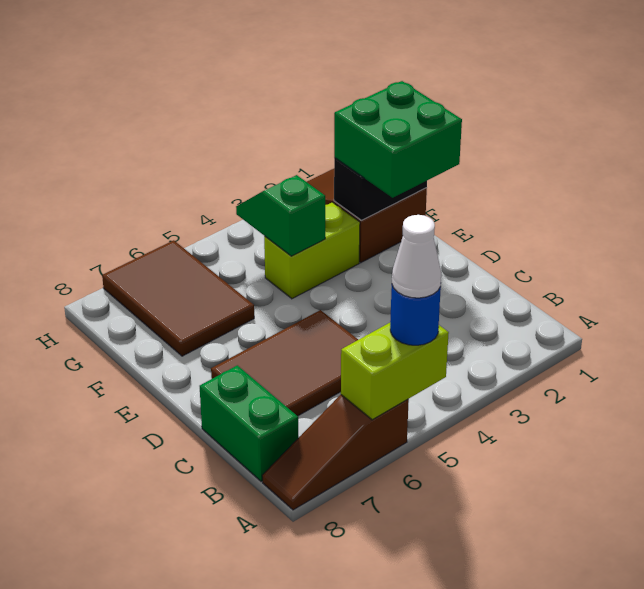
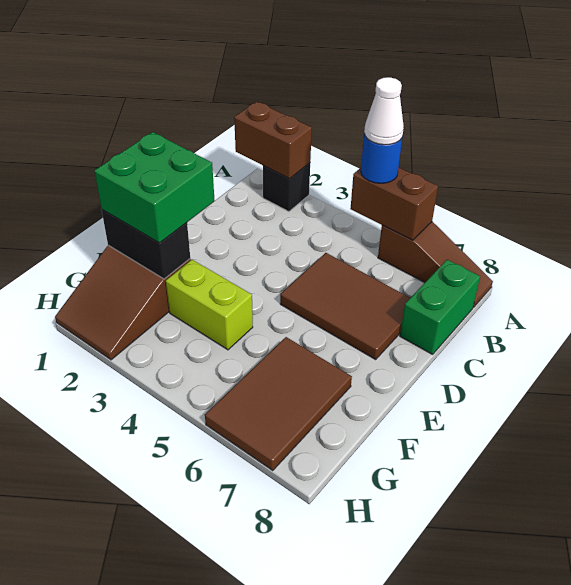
none -> brown 1x2 brick [234,102,312,179]
none -> black 1x1 brick [263,163,310,212]
lime 1x2 brick [341,323,449,420] -> brown 1x2 brick [350,168,438,240]
green 1x2 slope [236,175,325,256] -> none

